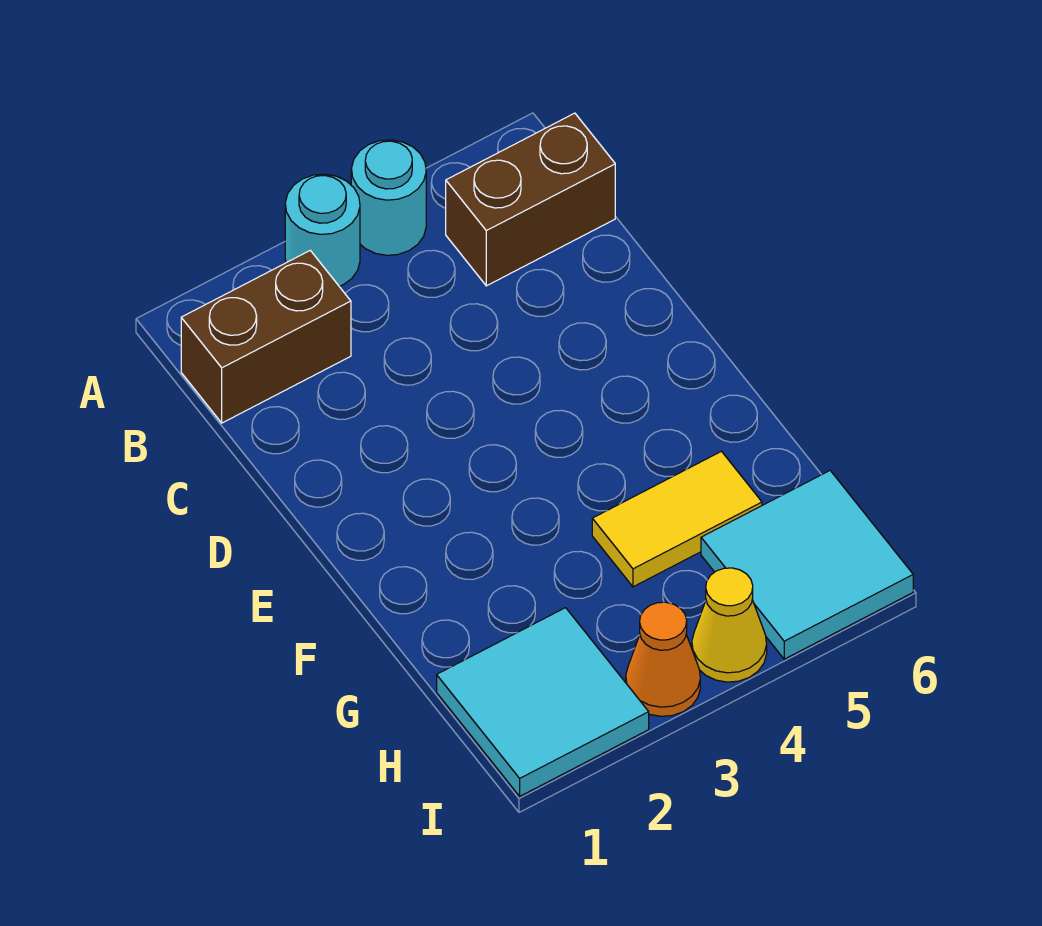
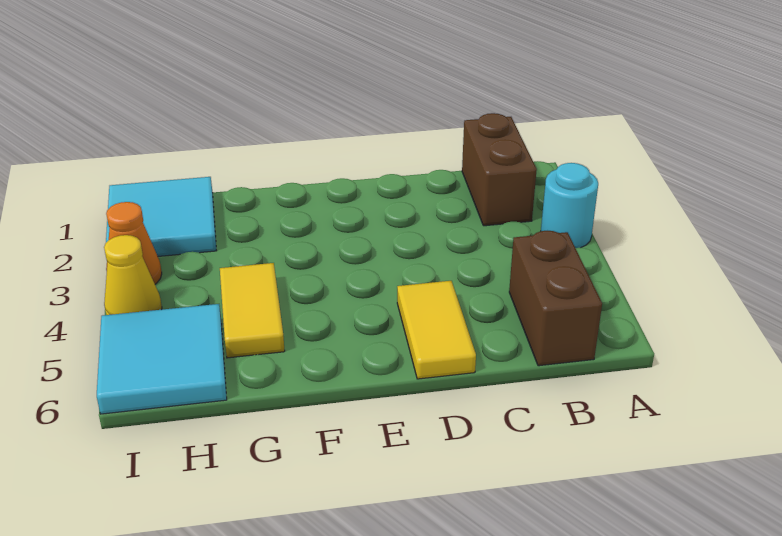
cyan 1x1 round brick [351,140,426,255] -> none
none -> yellow 1x2 tile [397,281,476,379]

